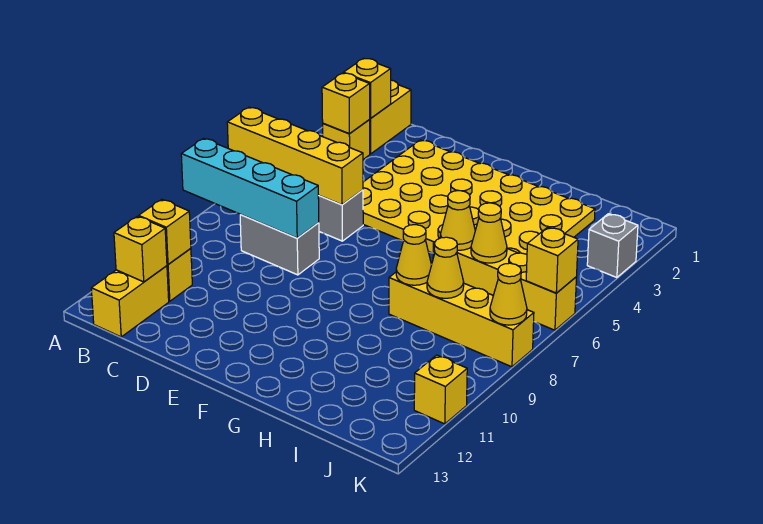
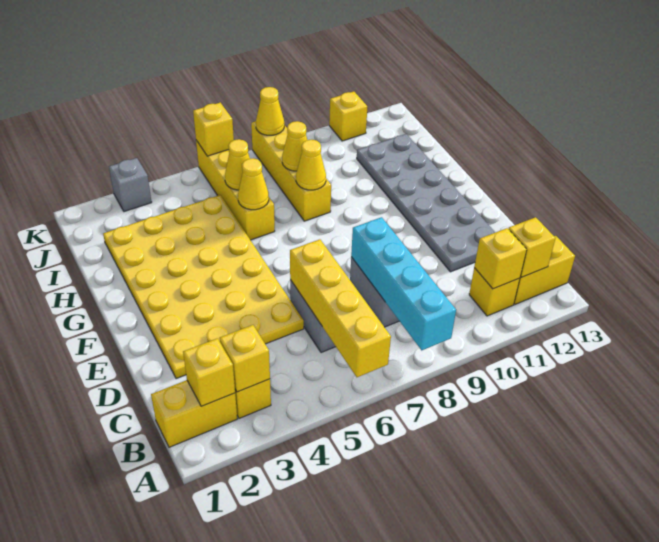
none -> grey 2x6 plate [357,134,495,272]

